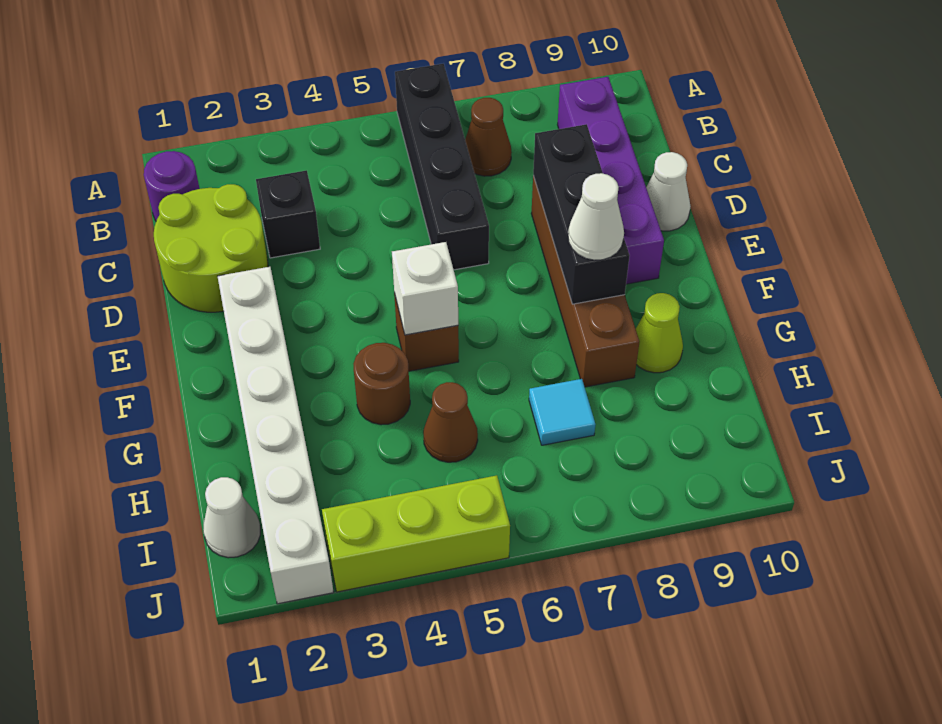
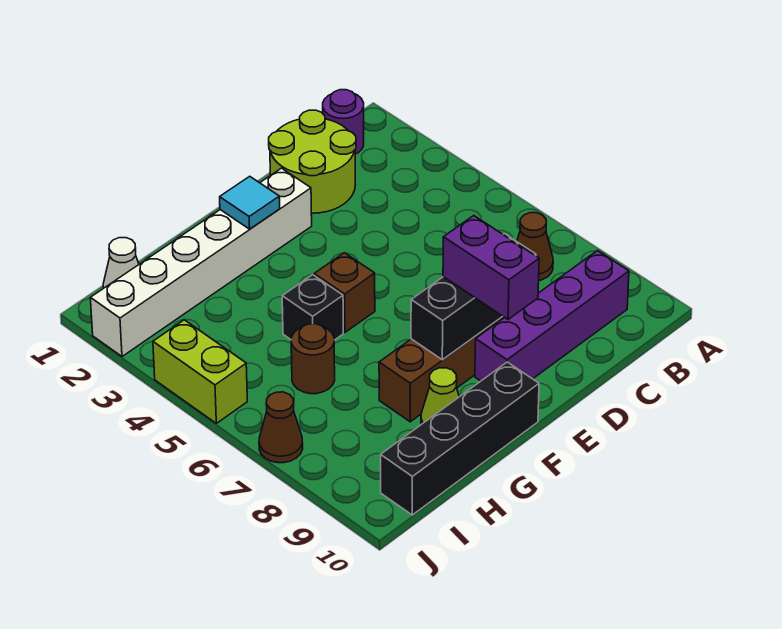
black 1x4 brick [395,64,489,270] -> black 1x4 brick moved to [381,362,539,515]
black 1x1 brick [256,170,320,258] -> black 1x1 brick moved to [282,275,343,340]
white 1x1 cone [646,152,691,231] -> none
none -> purple 1x2 brick [443,216,539,319]
white 1x1 brick [392,242,458,335] -> none
white 1x1 cone [568,173,624,260] -> none
brown 1x1 round brick [353,343,410,425] -> brown 1x1 round brick moved to [291,324,335,394]
brown 1x1 cone [423,382,478,462] -> brown 1x1 cone moved to [259,392,303,463]
cyan 1x1 tile [529,379,595,445] -> cyan 1x1 tile moved to [220,176,280,229]
lime 1x3 brick [322,475,510,592] -> lime 1x2 brick [153,320,247,423]

